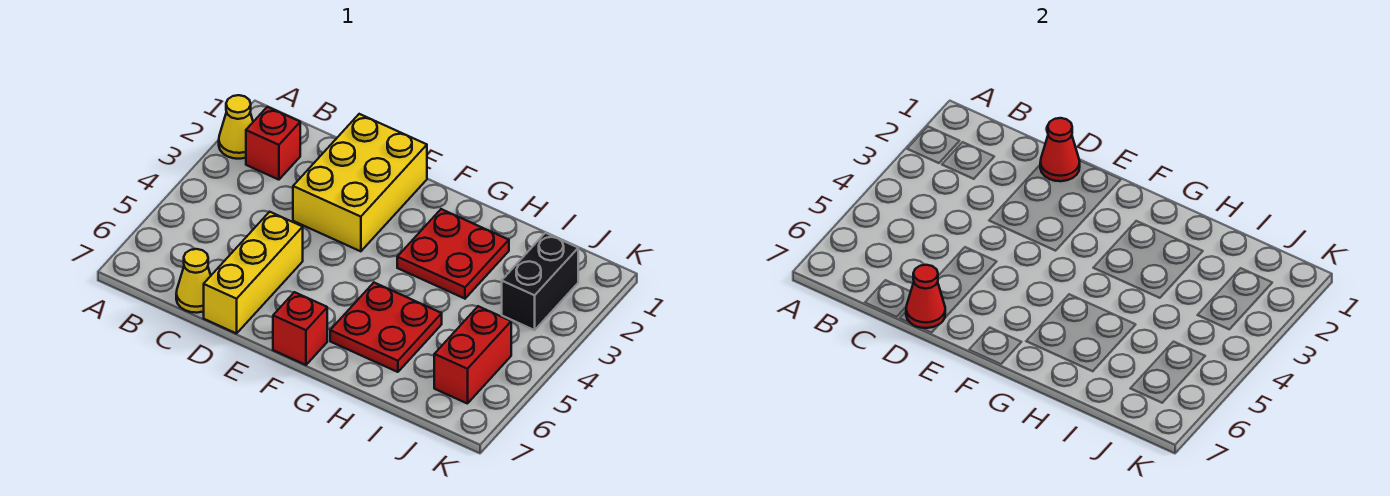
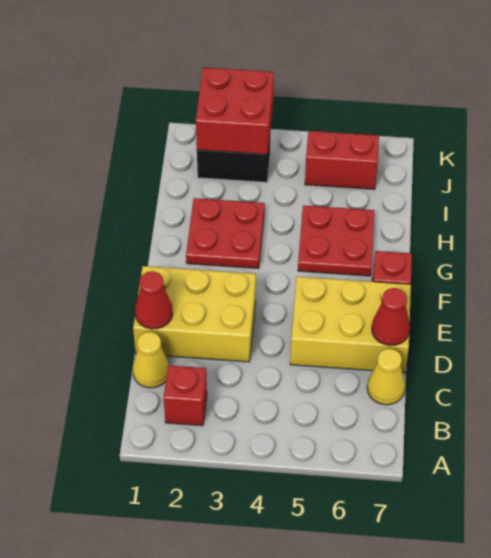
yellow 1x1 cone [219,95,253,159] -> yellow 1x1 cone moved to [133,332,170,388]
yellow 1x3 brick [204,212,303,333] -> yellow 2x3 brick [290,277,411,373]
none -> red 2x2 brick [196,68,274,154]

